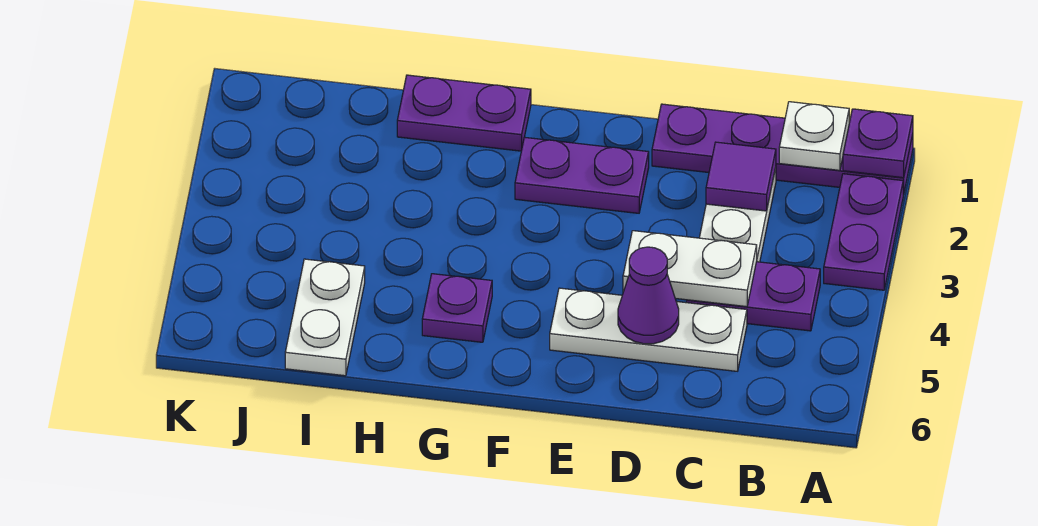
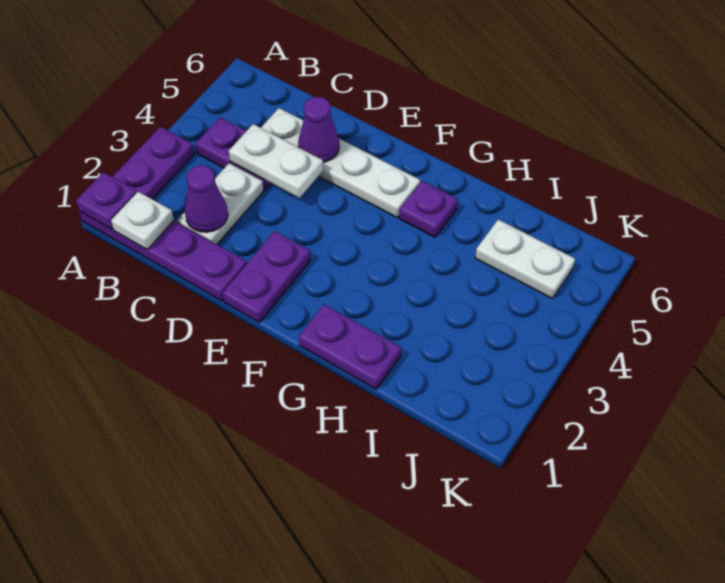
purple 1x1 tile [706,142,776,211] -> purple 1x1 cone [185,165,228,232]
white 1x3 plate [550,288,747,371] -> white 1x4 plate [261,108,420,218]
purple 1x2 plate [515,137,649,213] -> purple 1x2 plate turned to [223,231,311,322]
white 1x2 plate [285,259,365,376] -> white 1x2 plate turned to [475,220,575,298]

